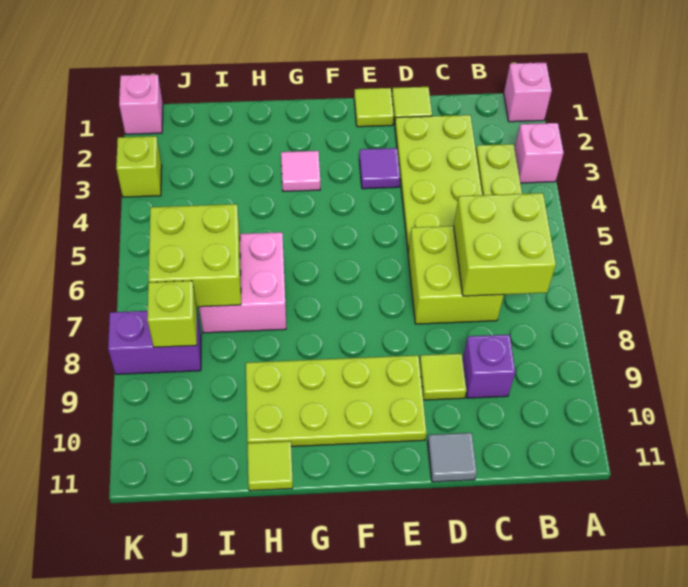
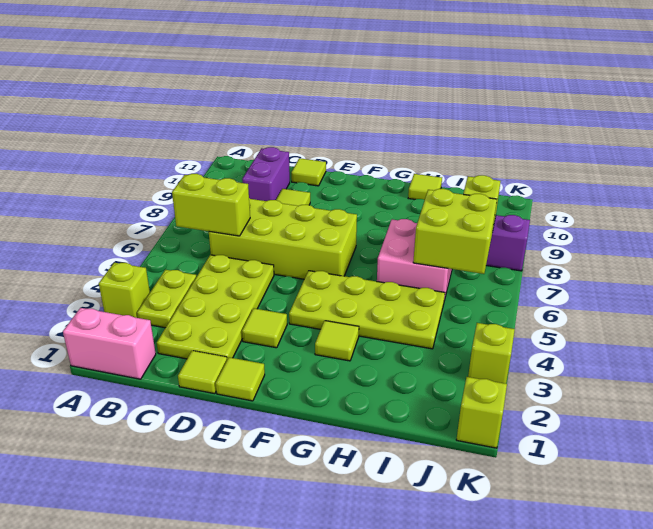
pink 1x1 brick [504,63,552,122] -> pink 1x2 brick [63,308,156,379]
pink 1x1 brick [515,123,564,183] -> lime 1x1 brick [99,263,150,318]
lime 2x2 brick [454,193,556,296] -> lime 1x2 brick [172,174,250,236]
lime 2x2 brick [408,226,504,324] -> lime 2x4 brick [209,198,357,279]
purple 1x1 brick [463,335,515,398] -> purple 1x2 brick [242,147,290,201]
grey 1x1 tile [428,433,477,482] -> lime 1x1 tile [291,158,326,186]
purple 1x1 tile [359,148,400,189] -> lime 1x1 tile [242,308,287,348]
lime 2x4 plate [246,355,427,447] -> lime 2x4 plate moved to [289,271,445,349]
pink 1x1 tile [281,151,320,191] -> lime 1x1 tile [315,321,359,361]
pink 1x1 brick [119,74,163,134] -> lime 1x1 brick [456,377,507,448]

